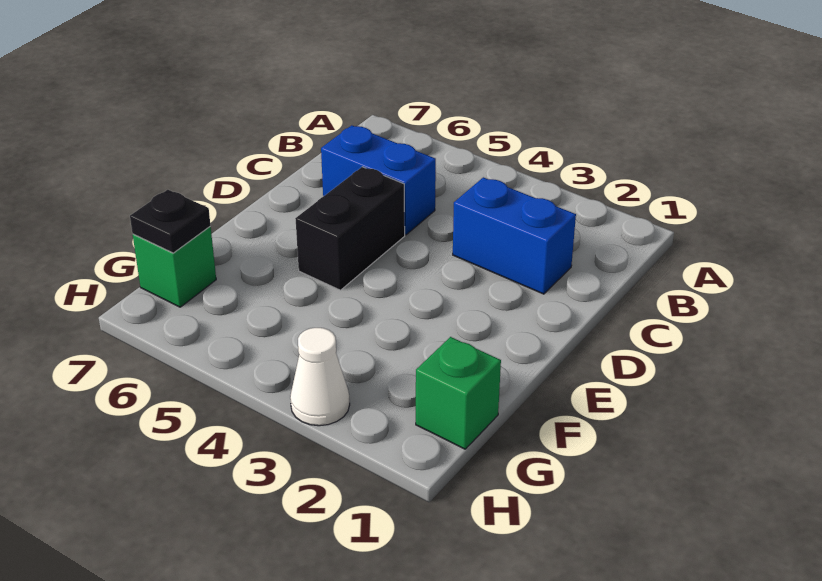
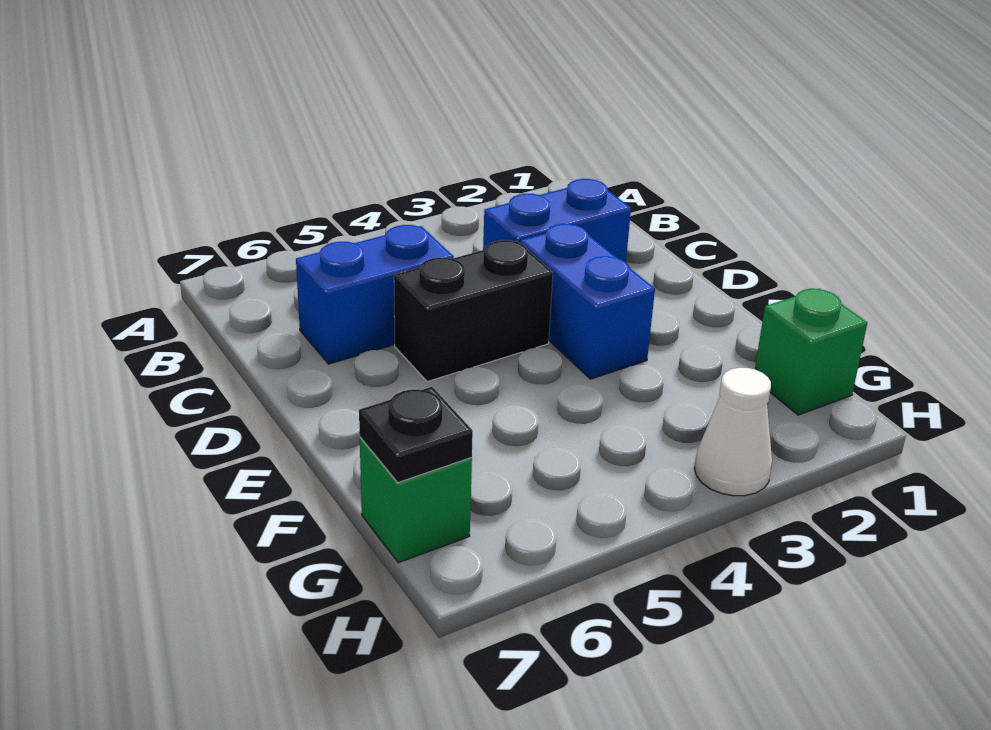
none -> blue 1x2 brick [520,224,655,379]
black 1x2 brick [295,167,405,290] -> black 1x2 brick turned to [394,240,553,382]

